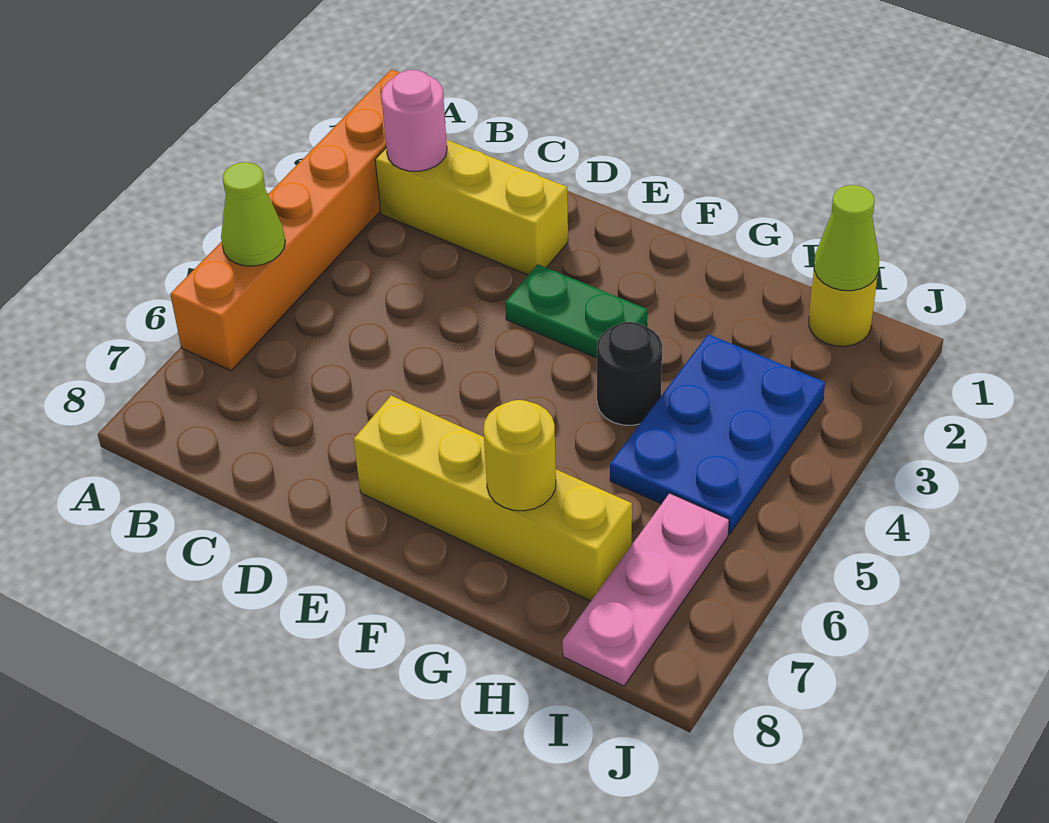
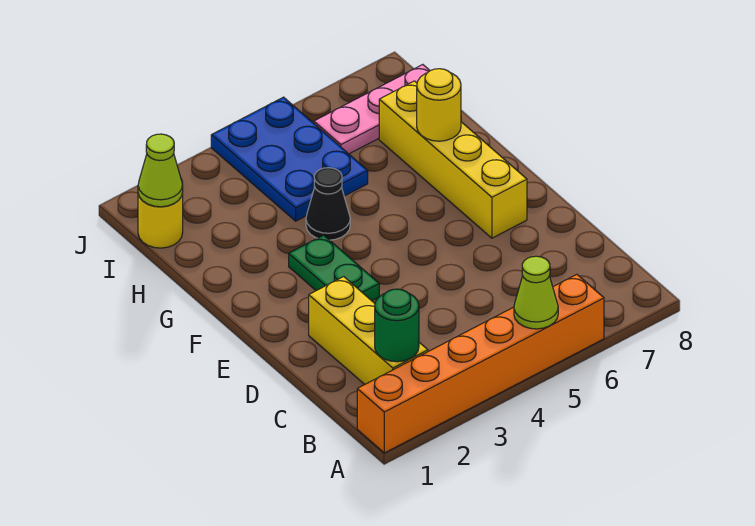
pink 1x1 round brick [381,70,447,171] -> green 1x1 round brick [375,289,419,362]
black 1x1 round brick [597,322,662,425] -> black 1x1 cone [306,168,350,240]
blue 2x3 plate [610,334,825,534] -> blue 2x3 plate turned to [211,97,368,221]

